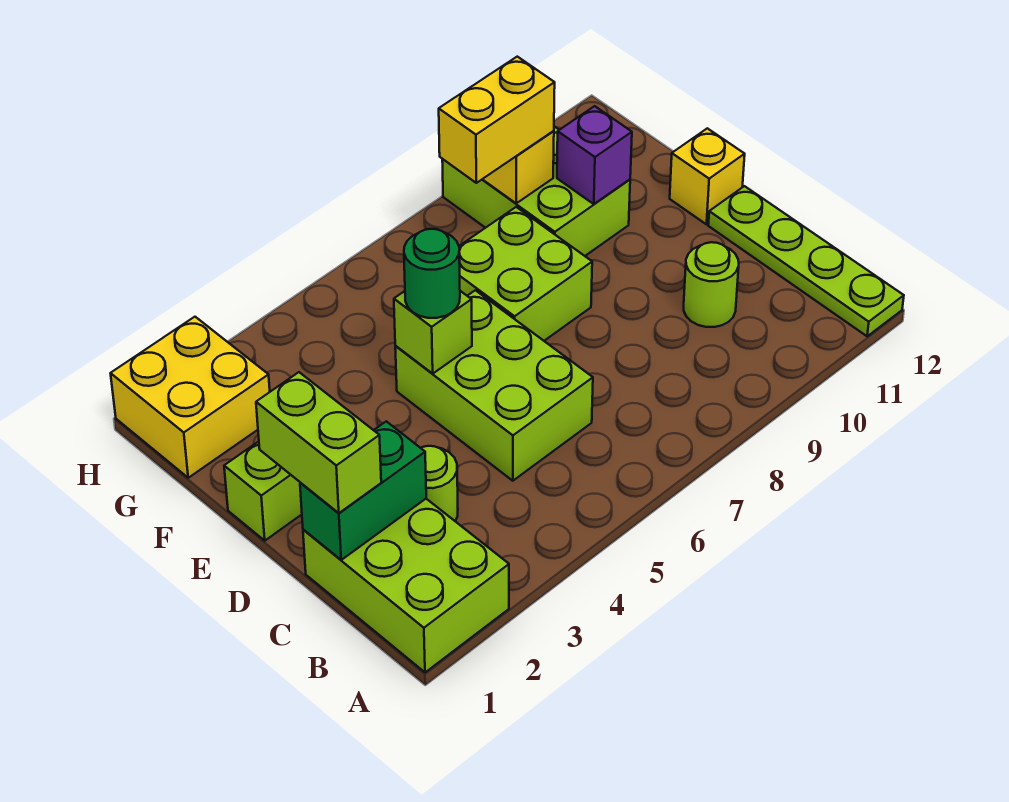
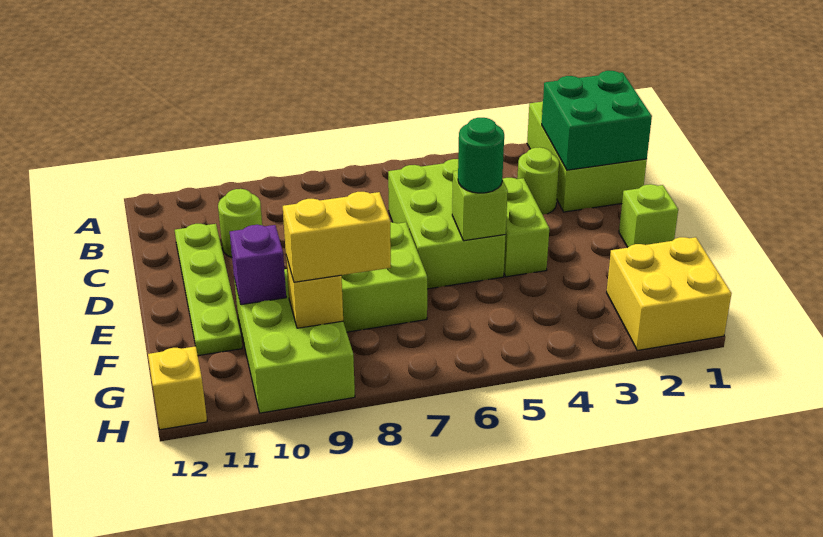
lime 1x4 plate [708,186,904,336] -> lime 1x4 plate moved to [175,224,242,356]
green 1x2 brick [300,421,426,560] -> green 2x2 brick [542,71,652,170]
lime 1x2 brick [256,372,381,513] -> lime 1x2 brick moved to [502,178,549,277]
yellow 1x1 brick [670,128,745,224] -> yellow 1x1 brick moved to [148,346,207,430]

